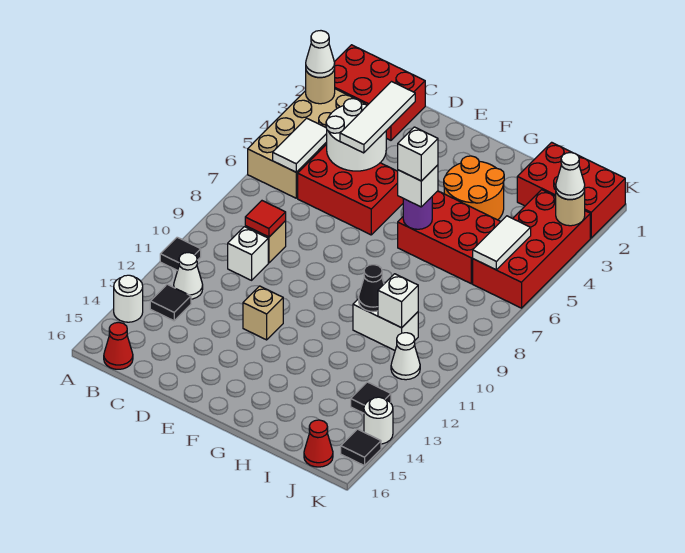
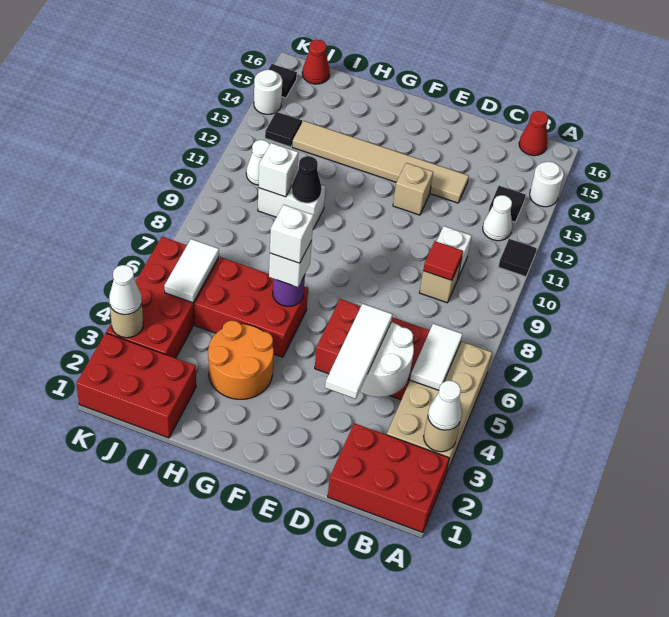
none -> tan 1x6 tile [292,121,469,203]

